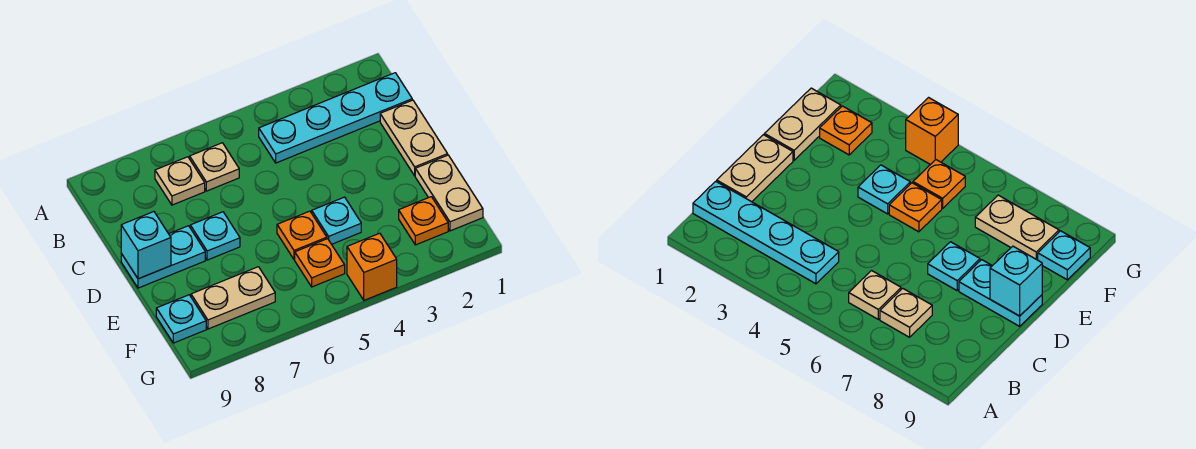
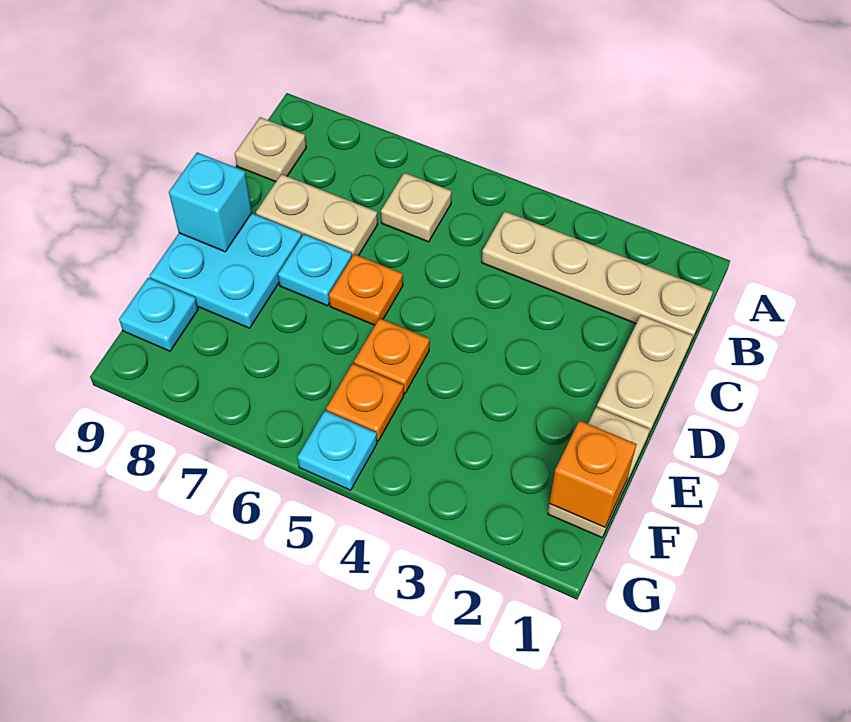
cyan 1x4 plate [259,73,412,163] -> tan 1x4 plate [482,211,713,345]
tan 1x1 plate [155,157,205,205] -> tan 1x1 plate moved to [235,117,306,182]
cyan 1x2 plate [121,226,205,288] -> cyan 2x2 plate [150,213,302,328]
cyan 1x1 plate [312,197,361,244] -> cyan 1x1 plate moved to [297,411,377,490]
orange 1x1 plate [399,197,448,245] -> orange 1x1 plate moved to [329,254,403,325]
tan 1x2 plate [191,267,275,329] -> tan 1x2 plate moved to [256,174,378,256]
orange 1x1 brick [347,233,397,300] -> orange 1x1 brick moved to [549,421,636,527]

